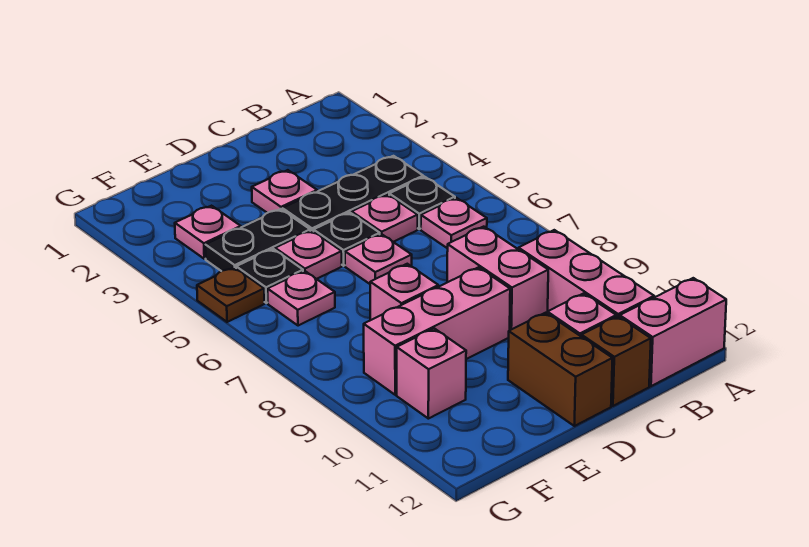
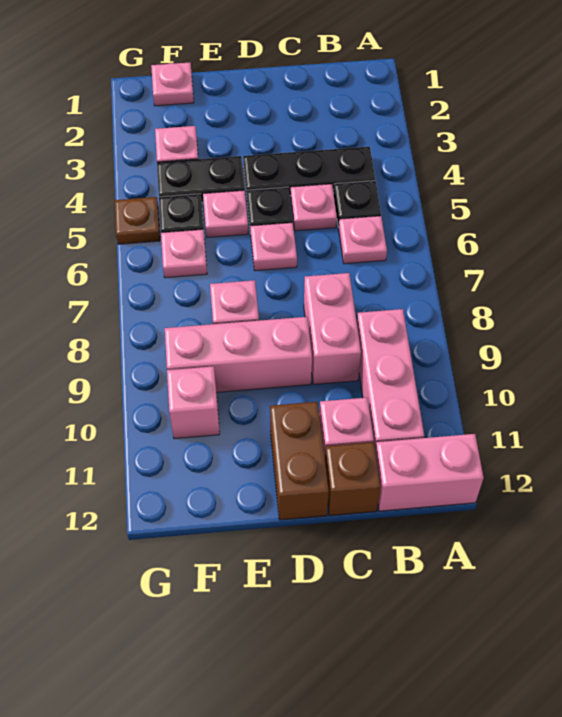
pink 1x1 plate [252,170,317,213] -> pink 1x1 plate moved to [151,63,194,106]

